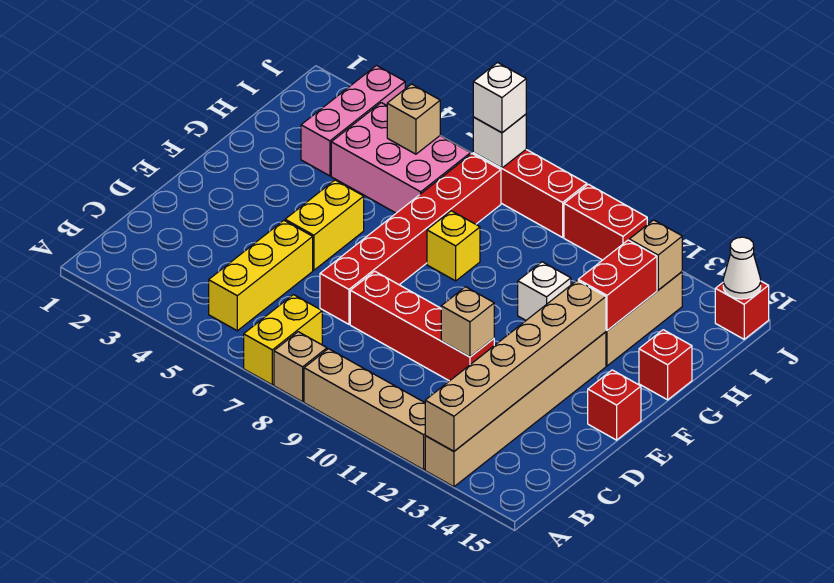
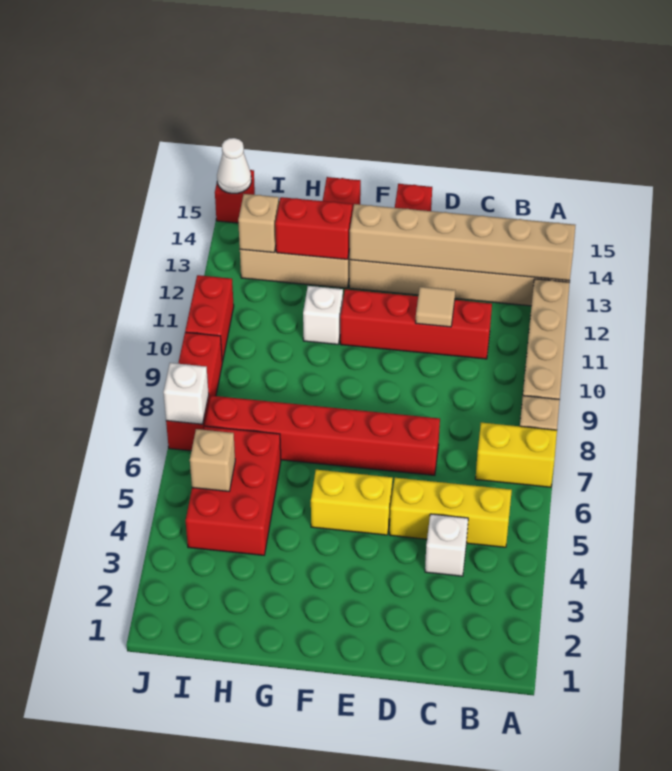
red 1x4 brick [350,271,494,381] -> red 1x4 brick turned to [340,289,492,359]
tan 1x1 brick [441,287,494,357] -> tan 1x1 tile [416,287,455,327]
yellow 1x1 brick [427,211,480,281] -> none
pink 1x3 brick [301,66,405,176] -> none
pink 2x3 brick [331,103,471,213] -> red 2x3 brick [186,426,281,555]
white 1x1 brick [473,63,526,133] -> white 1x1 brick moved to [425,514,468,576]

